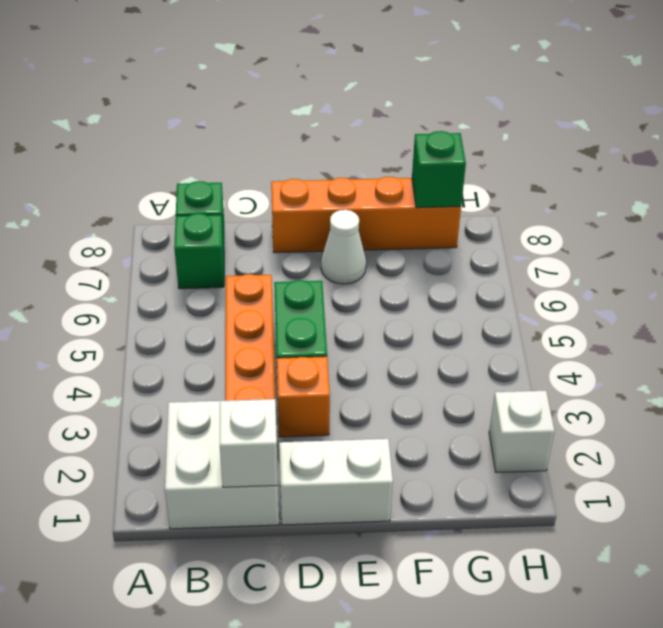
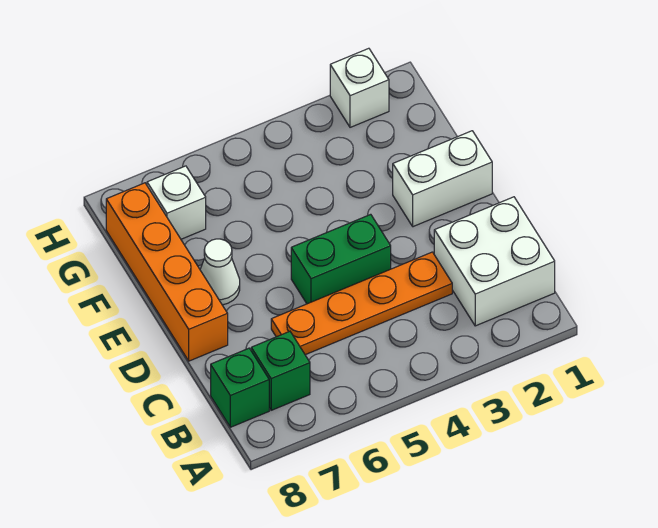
white 1x1 brick [220,399,278,487] -> white 1x1 brick moved to [147,166,206,239]
white 1x2 brick [279,439,393,525] -> white 1x2 brick turned to [393,131,492,227]
orange 1x1 brick [277,356,330,437] -> none
green 1x1 brick [412,131,466,208] -> none

